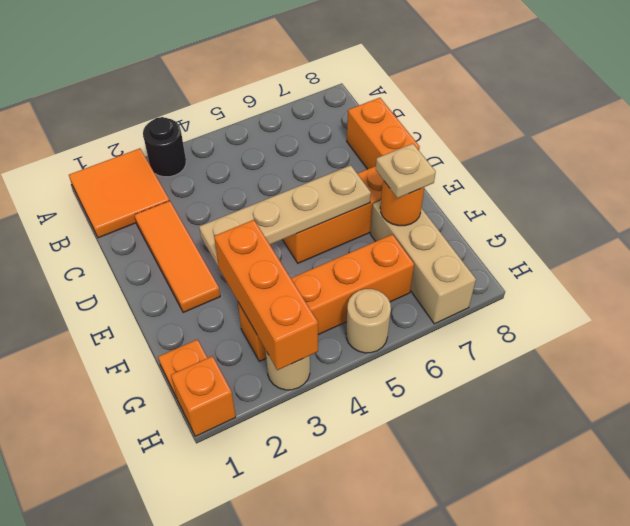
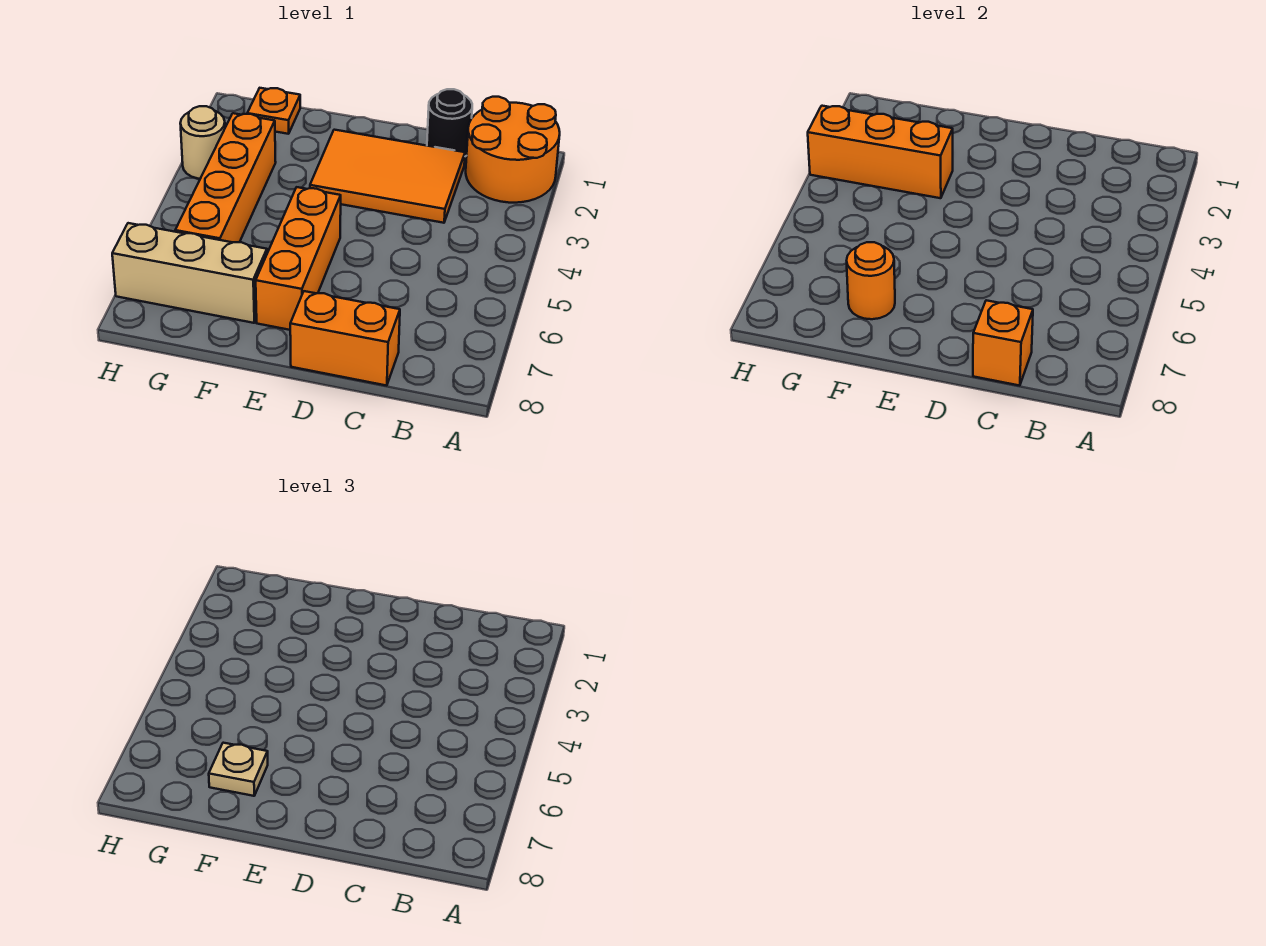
orange 2x2 tile [69,148,169,238] -> orange 2x2 round brick [466,97,560,203]
black 1x1 round brick [143,117,186,177] -> black 1x1 round brick moved to [427,89,472,156]
orange 1x3 tile [134,201,220,313] -> orange 2x3 tile [310,130,465,223]
tan 1x4 plate [199,165,371,266] -> none
orange 1x1 brick [171,356,236,436] -> orange 1x1 brick moved to [973,300,1033,386]
tan 1x1 round brick [346,289,391,353] -> none

